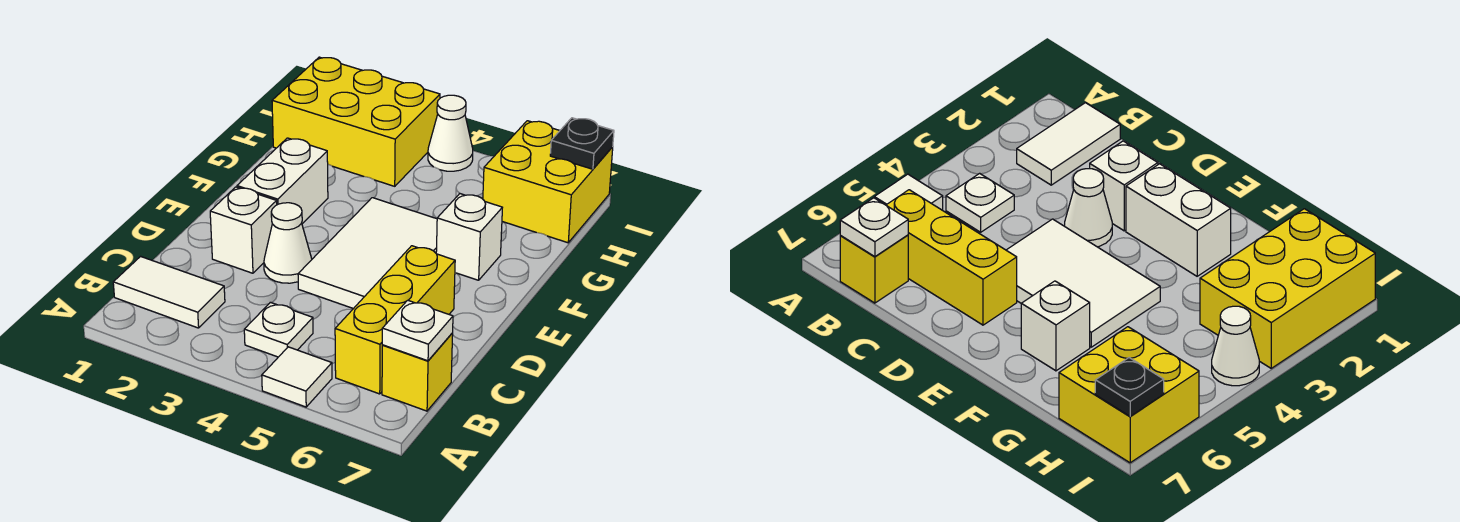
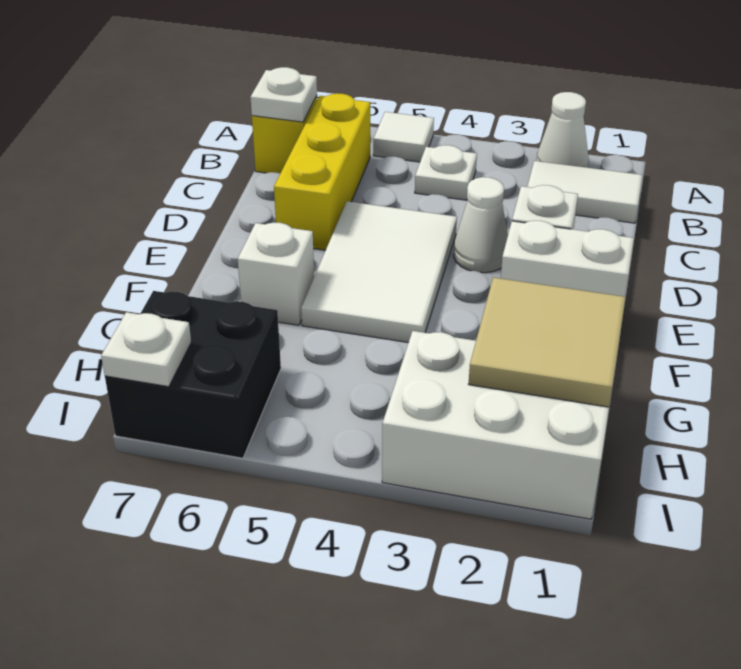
white 1x2 brick [237,138,328,224] -> white 1x2 brick turned to [501,220,634,297]
none -> tan 2x2 tile [469,277,626,407]
yellow 2x3 brick [272,57,440,186] -> white 2x3 brick [382,331,609,519]
yellow 2x2 brick [483,121,613,243] -> black 2x2 brick [105,291,281,458]
white 1x1 cone [428,95,473,171] -> white 1x1 cone moved to [537,92,589,168]
black 1x1 plate [550,118,614,169] -> white 1x1 plate [101,312,191,387]

